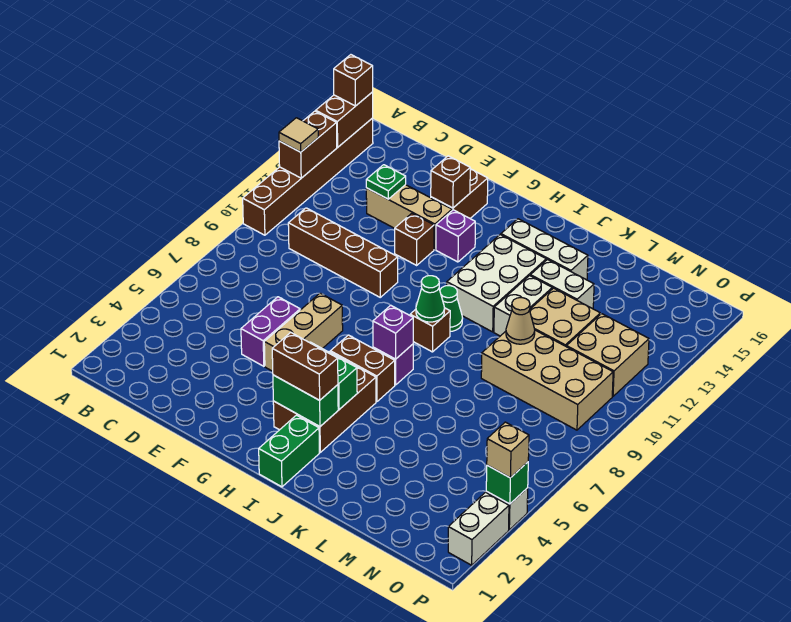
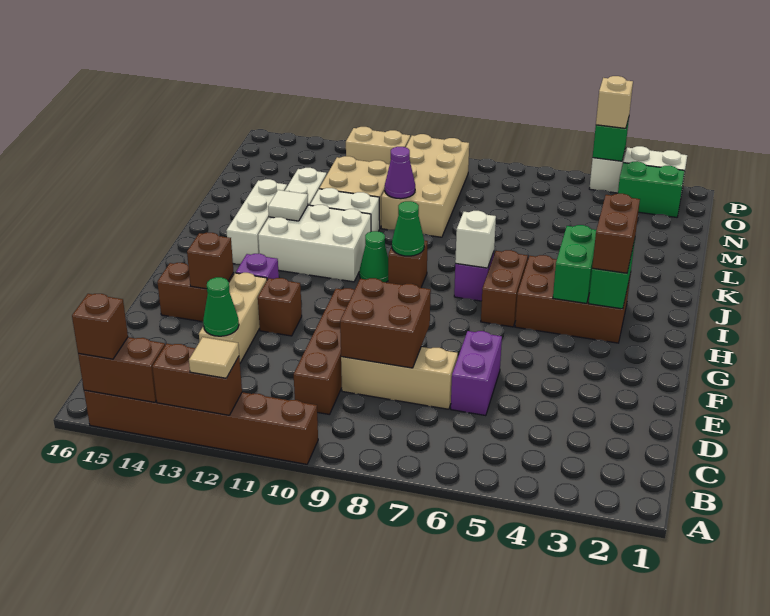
none -> brown 2x2 brick [340,278,431,368]
green 1x1 plate [366,165,406,199] -> green 1x1 cone [203,277,239,336]
purple 1x2 brick [241,297,300,366] -> purple 1x2 brick turned to [451,331,502,416]
tan 1x3 brick [264,293,343,371] -> tan 1x3 brick moved to [341,347,458,409]
green 1x2 brick [259,415,319,487] -> green 1x2 brick moved to [618,161,685,217]
purple 1x1 brick [373,305,413,359] -> white 1x1 brick [455,211,496,268]
none -> white 1x1 tile [268,190,308,221]
tan 1x1 cone [506,298,535,344] -> purple 1x1 cone [385,147,415,199]
tan 2x2 brick [567,314,649,396] -> tan 1x2 brick [346,127,410,164]

